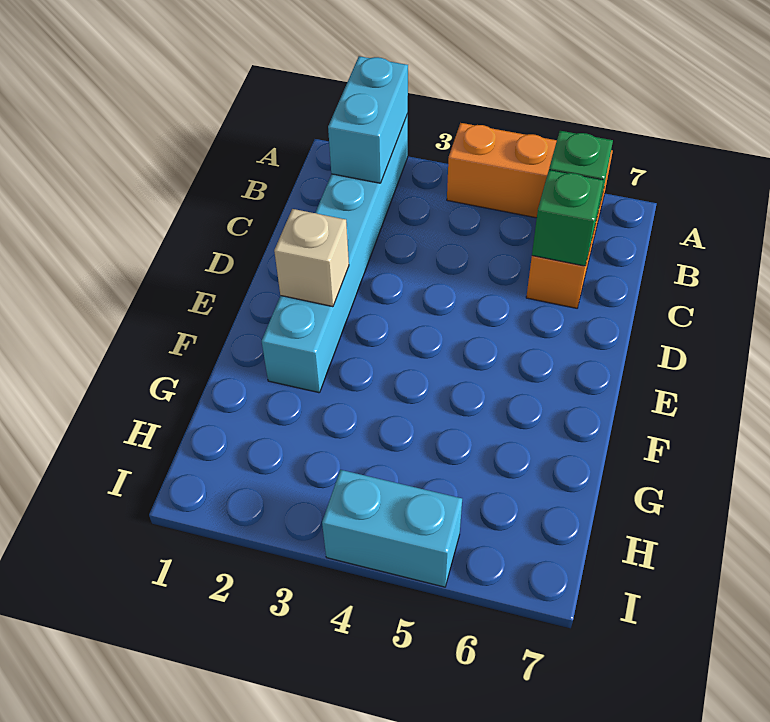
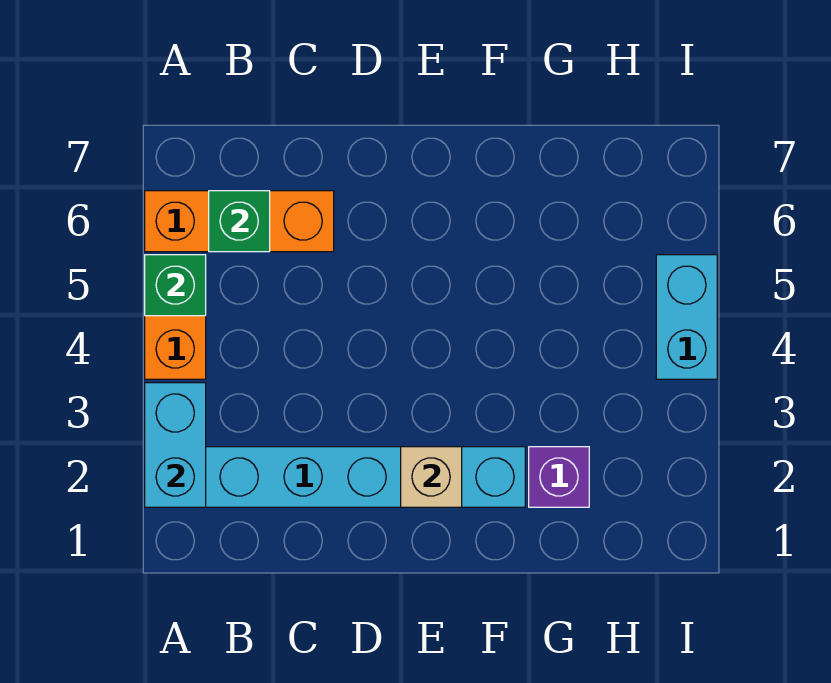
cyan 1x2 brick [328,56,408,183] -> cyan 1x2 brick turned to [145,383,206,507]
green 1x1 brick [532,170,604,266] -> green 1x1 brick moved to [145,255,206,316]
none -> purple 1x1 brick [529,447,589,507]

